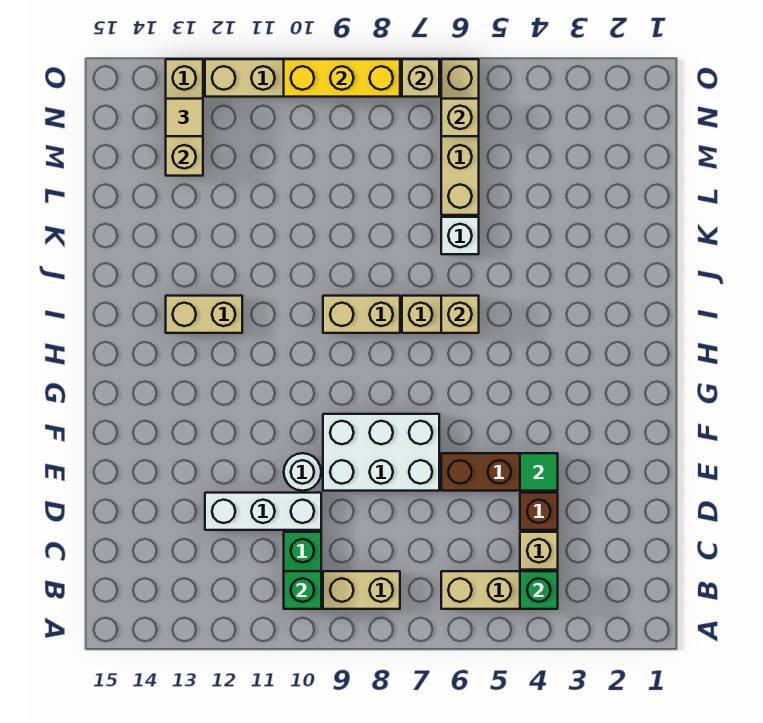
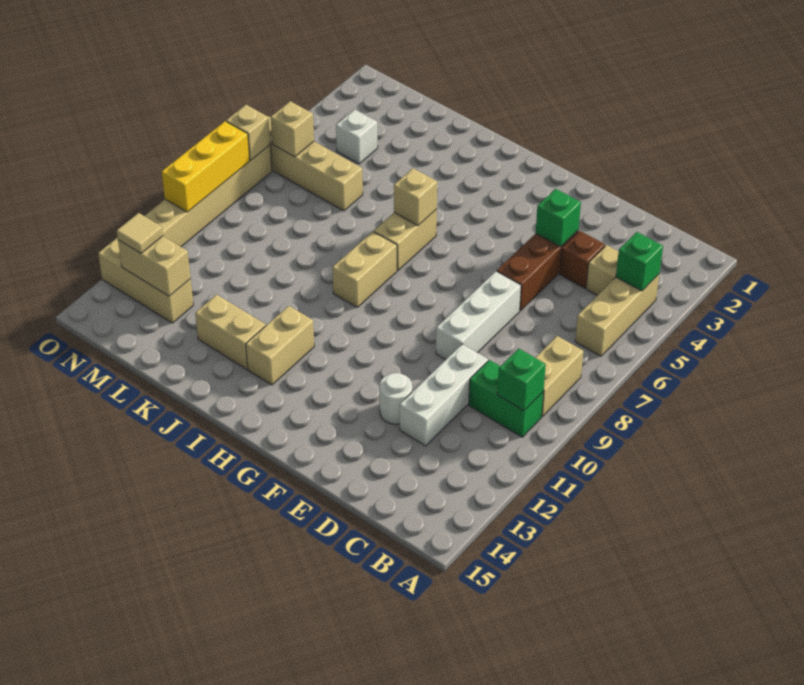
green 1x1 tile [520,453,558,491] -> green 1x1 brick [536,189,581,247]
white 2x3 brick [323,414,439,491] -> white 1x3 brick [436,271,521,360]
white 1x1 round brick [284,453,321,491] -> white 1x1 round brick moved to [379,373,412,424]
none -> tan 1x2 brick [195,295,266,369]
white 1x1 brick [441,217,479,254] -> white 1x1 brick moved to [336,110,378,164]

